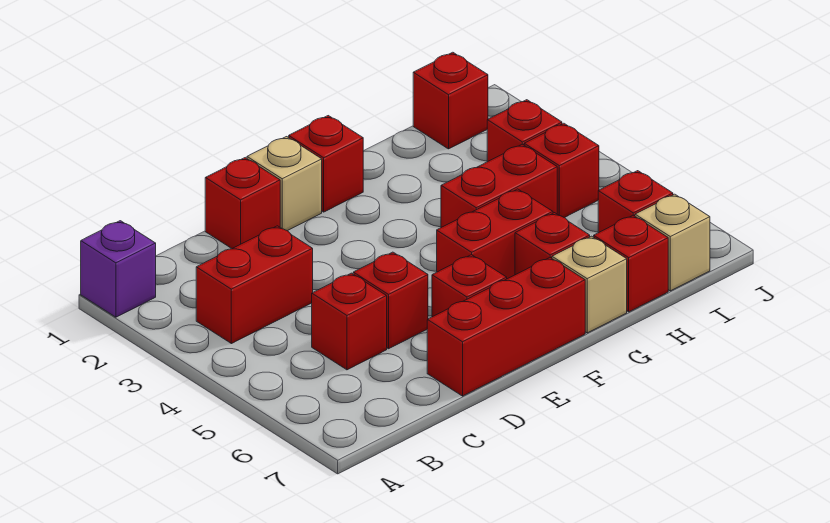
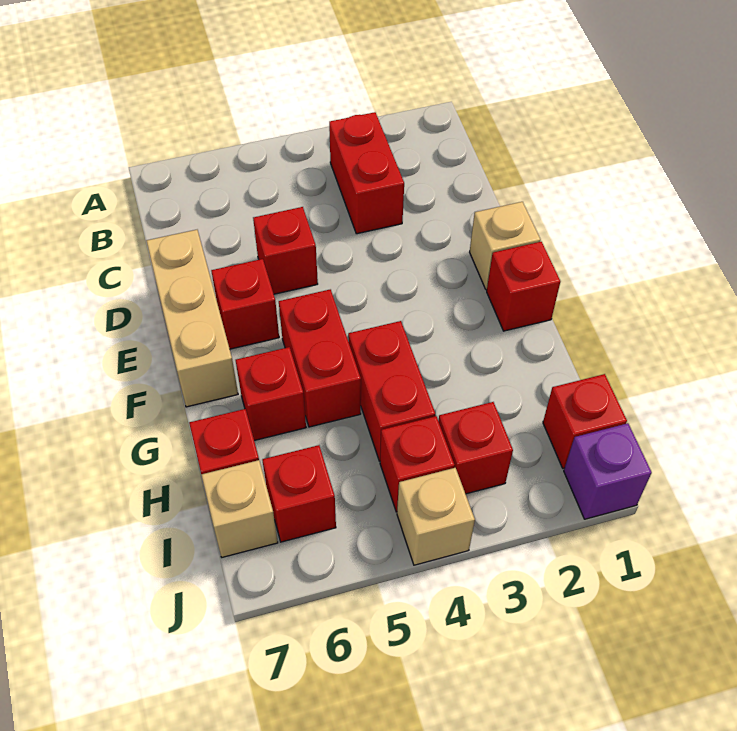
purple 1x1 brick [81,221,156,317] -> purple 1x1 brick moved to [564,423,652,519]
red 1x1 brick [312,273,387,370] -> none
red 1x1 brick [205,158,280,248] -> none
red 1x3 brick [427,258,585,396] -> tan 1x3 brick [147,230,238,407]
tan 1x1 brick [552,236,627,333] -> tan 1x1 brick moved to [397,468,475,565]

